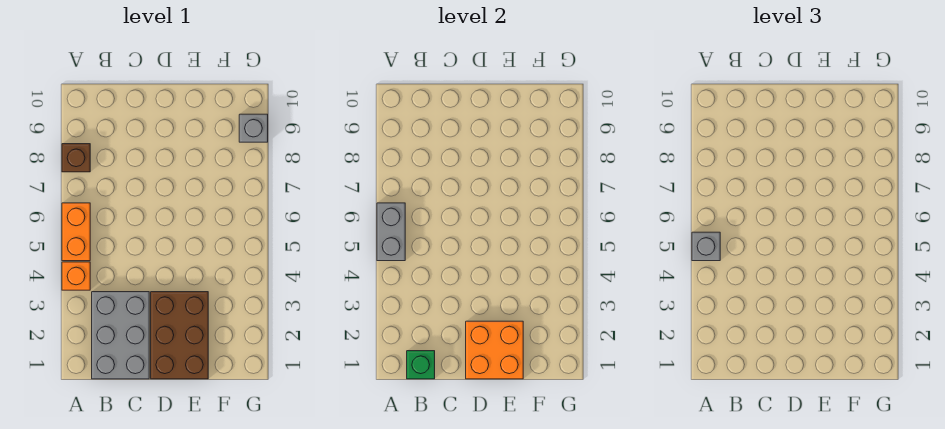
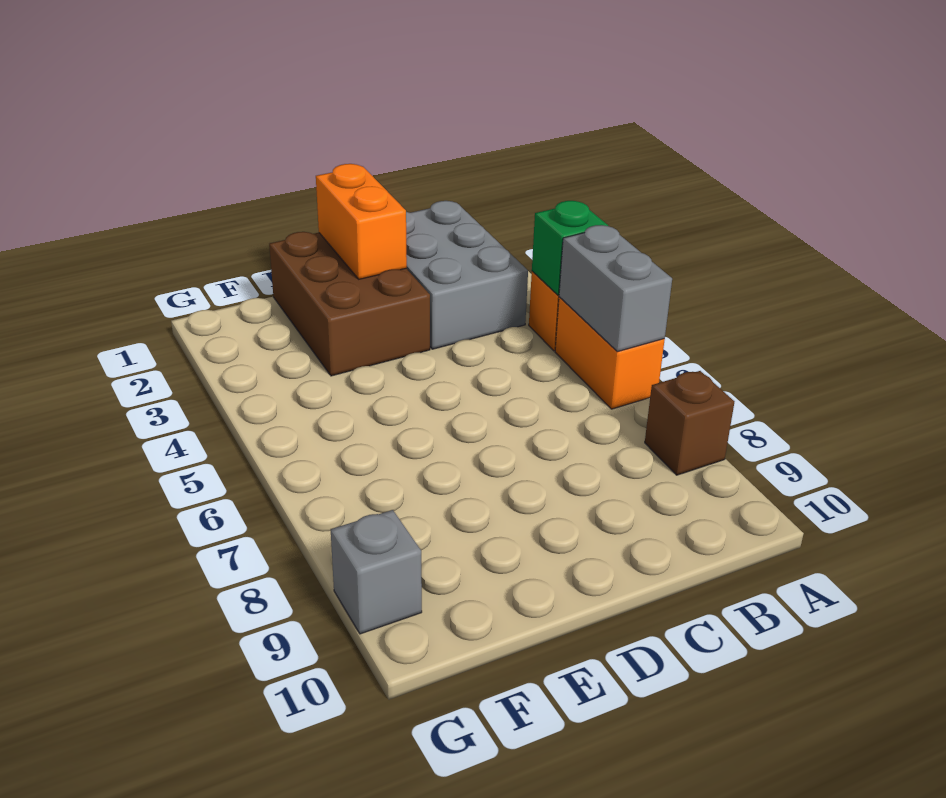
grey 1x1 brick [692,232,720,261] -> none
green 1x1 brick [407,351,435,379] -> green 1x1 brick moved to [532,201,608,295]
orange 2x2 brick [466,321,523,379] -> orange 1x2 brick [316,164,407,279]

